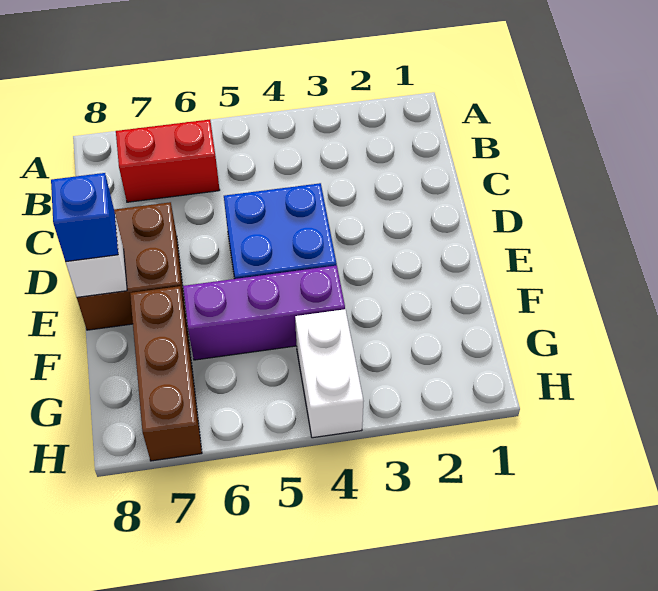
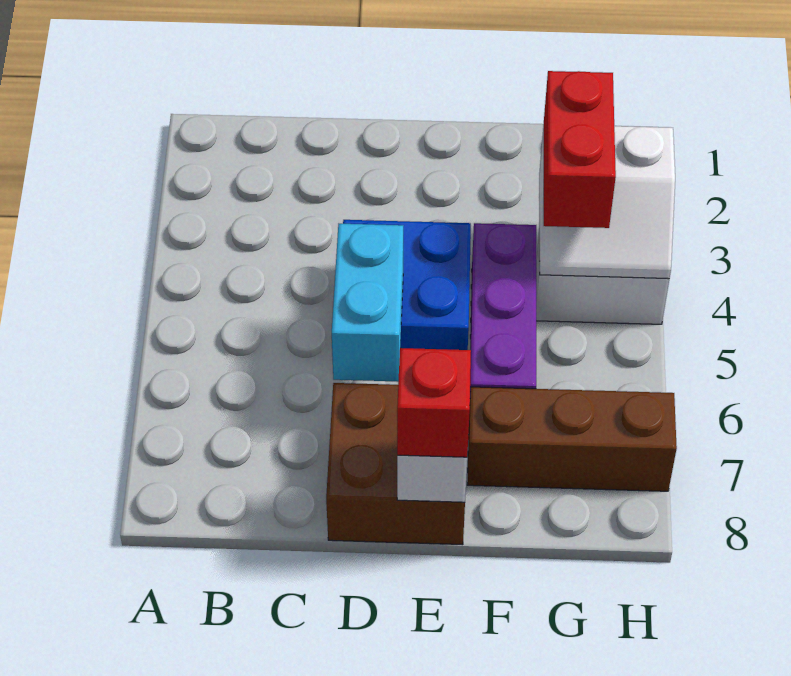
red 1x2 brick [116,120,220,202] -> red 1x2 brick moved to [544,71,616,228]
none -> cyan 1x2 brick [332,224,403,382]
blue 1x1 brick [51,173,118,262] -> red 1x1 brick [397,348,471,457]
none -> white 2x2 slope [539,125,675,279]

